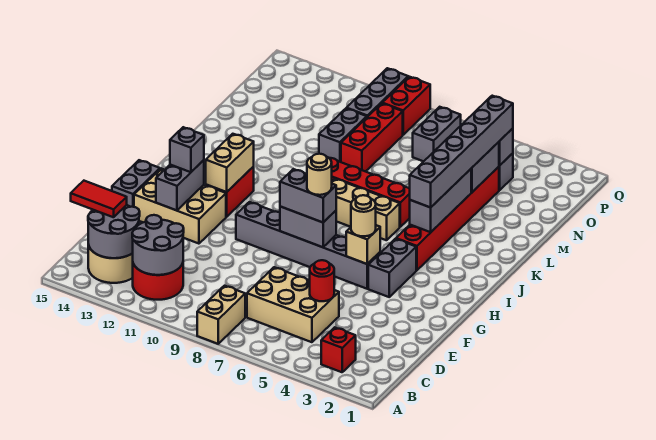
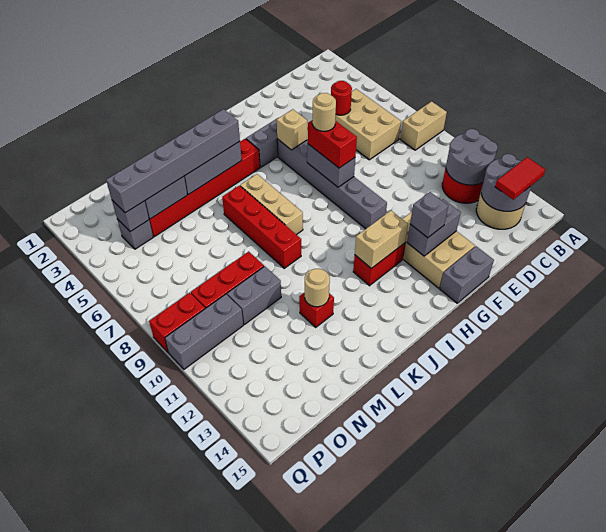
red 1x1 brick [321,327,356,372] -> red 1x1 brick moved to [299,292,334,327]
red 1x2 tile [71,181,127,217] -> red 1x2 tile turned to [495,157,545,200]
tan 1x1 round brick [351,195,376,236] -> tan 1x1 round brick moved to [305,269,330,307]
grey 1x2 brick [280,169,336,222] -> red 1x2 brick [308,120,357,168]
grey 1x2 brick [413,107,461,161] -> none

